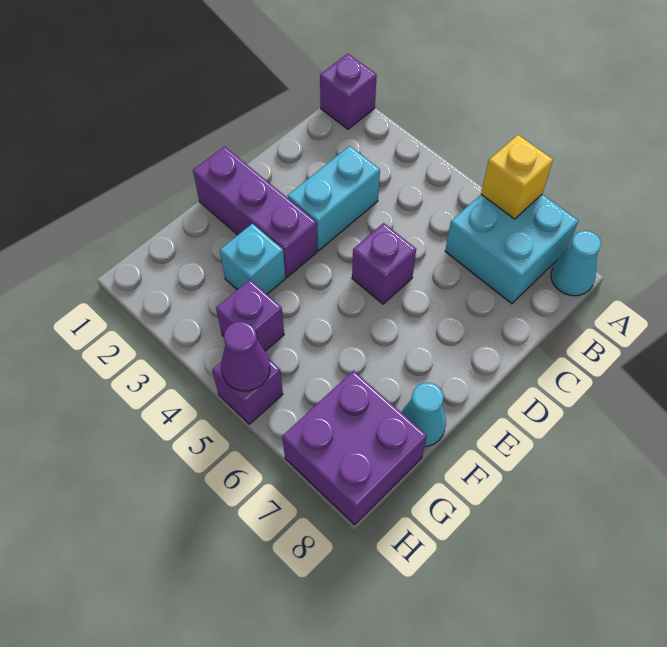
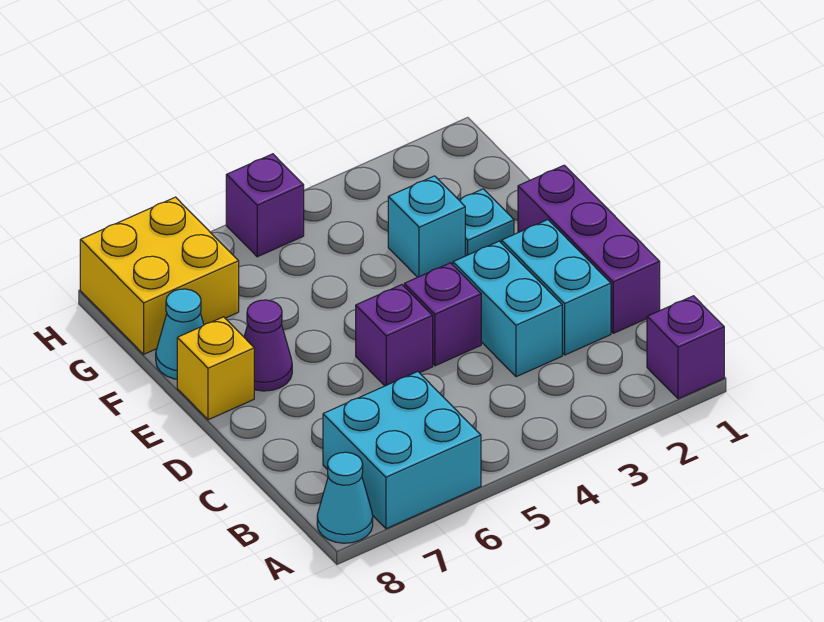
yellow 1x1 brick [481,135,553,219] -> yellow 1x1 brick moved to [177,317,254,420]
none -> cyan 1x2 brick [502,220,611,355]
purple 1x3 brick [193,146,317,277] -> purple 1x3 brick turned to [518,165,660,333]
none -> cyan 1x1 plate [459,189,514,256]
purple 1x1 brick [216,280,284,351] -> purple 1x1 brick moved to [404,263,481,366]
purple 2x2 brick [282,371,427,525] -> yellow 2x2 brick [80,197,239,354]
purple 1x1 cone [221,322,270,391] -> purple 1x1 cone moved to [244,300,292,391]

